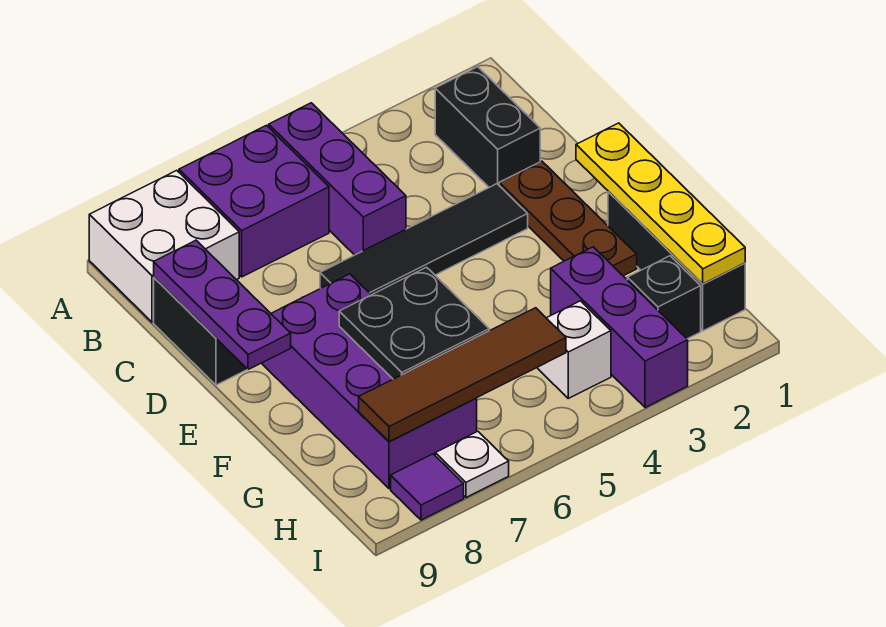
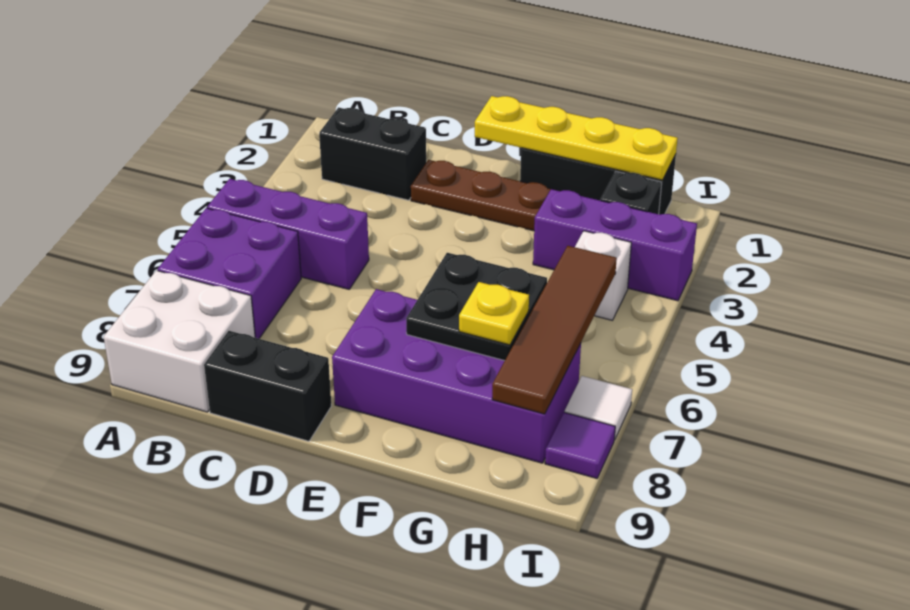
purple 1x3 plate [154,240,291,370] -> none
black 1x4 tile [320,184,528,295] -> none
none -> yellow 1x1 plate [459,282,529,345]
white 1x1 plate [435,431,509,498] -> white 1x1 tile [565,376,632,440]

